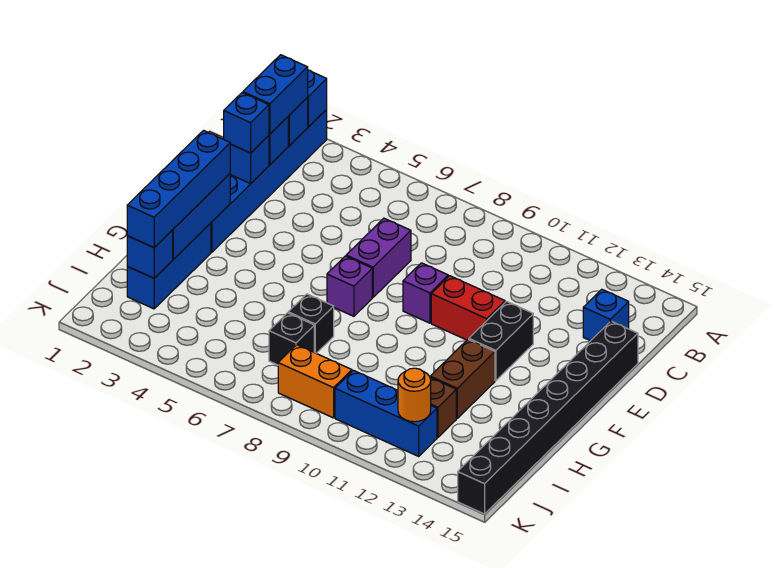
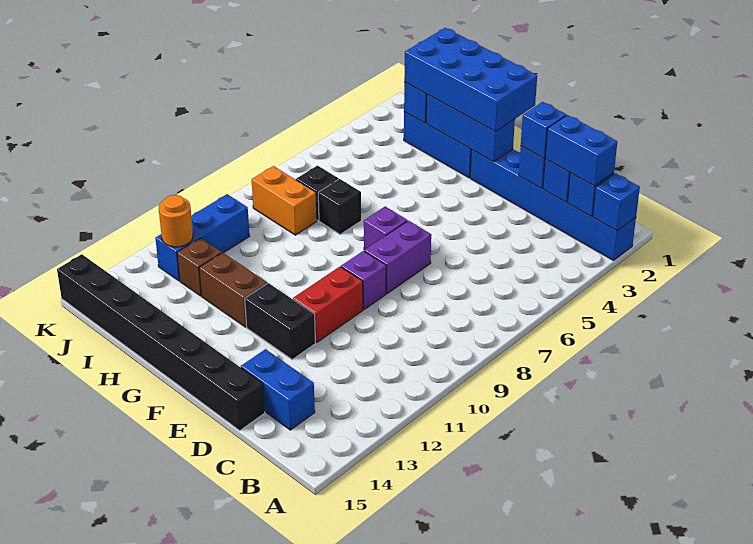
blue 1x1 brick [583,289,629,341] -> blue 1x2 brick [241,349,315,430]
purple 1x2 brick [346,218,411,297] -> purple 1x2 brick turned to [364,221,431,294]
blue 1x4 brick [127,131,230,248] -> blue 2x4 brick [404,28,537,132]
orange 1x2 brick [278,345,352,418] -> orange 1x2 brick turned to [252,166,317,235]

